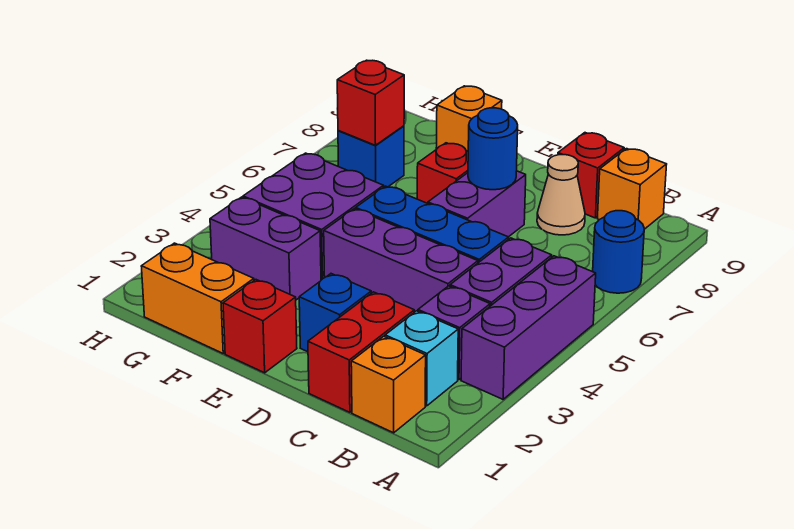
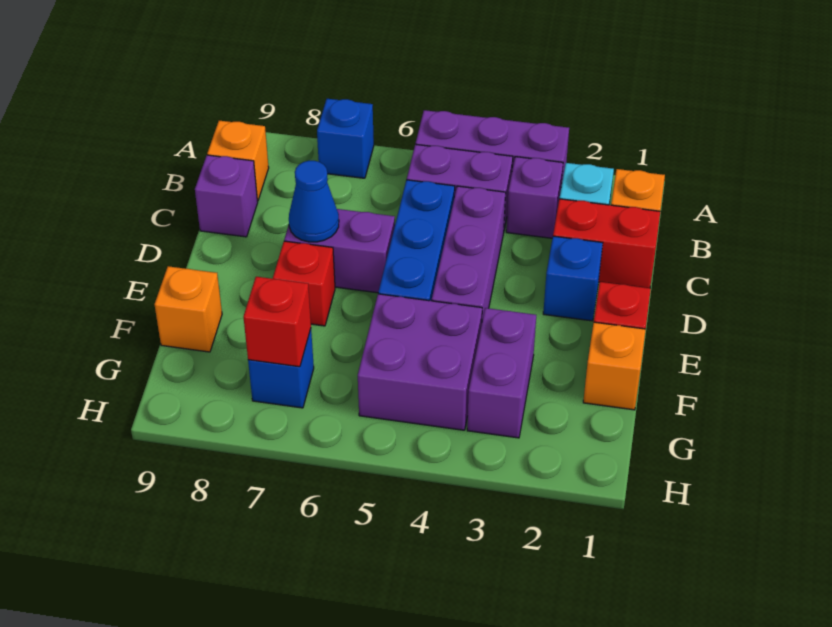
blue 1x1 round brick [593,211,644,293] -> blue 1x1 brick [317,99,374,178]
tan 1x1 cone [537,155,585,235] -> none
red 1x1 brick [558,133,624,218] -> purple 1x1 brick [195,155,258,237]
blue 1x1 round brick [468,108,518,190] -> blue 1x1 cone [289,161,339,242]
orange 1x2 brick [141,243,254,353] -> orange 1x1 brick [583,322,646,410]

